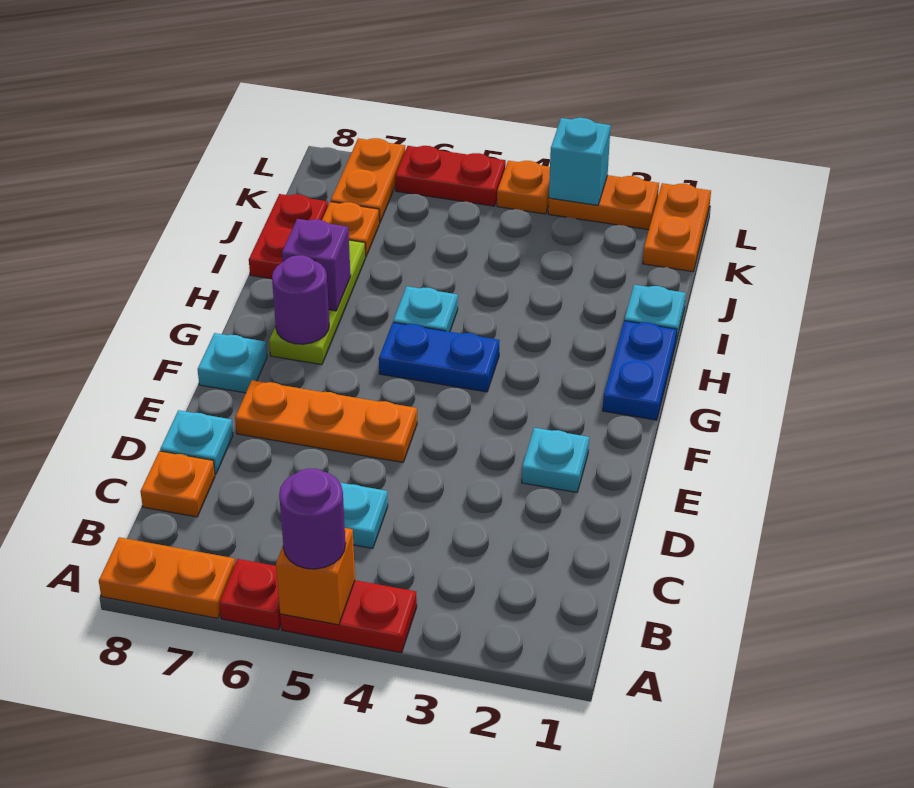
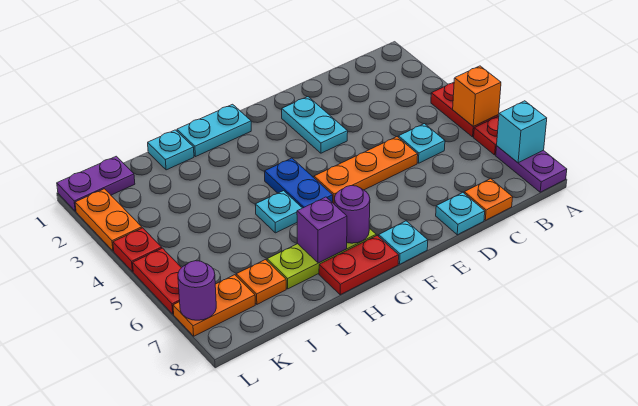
purple 1x1 round brick [279,468,346,569] -> purple 1x1 round brick moved to [178,261,216,320]
orange 1x2 plate [99,537,235,618] -> purple 1x2 plate [496,146,567,192]
cyan 1x1 plate [522,428,589,492] -> cyan 1x2 plate [282,97,348,153]
orange 1x3 plate [235,380,417,462] -> orange 1x3 plate turned to [314,137,418,204]
blue 1x2 plate [603,321,677,420] -> cyan 1x2 plate [177,104,251,157]
red 1x2 plate [249,194,328,279] -> red 1x2 plate moved to [319,236,399,295]
orange 1x2 plate [643,183,711,272] -> purple 1x2 plate [57,156,135,211]
cyan 1x1 brick [549,118,611,205] -> cyan 1x1 brick moved to [497,101,547,163]
orange 1x1 plate [497,161,550,214] -> red 1x1 plate [113,228,162,272]

